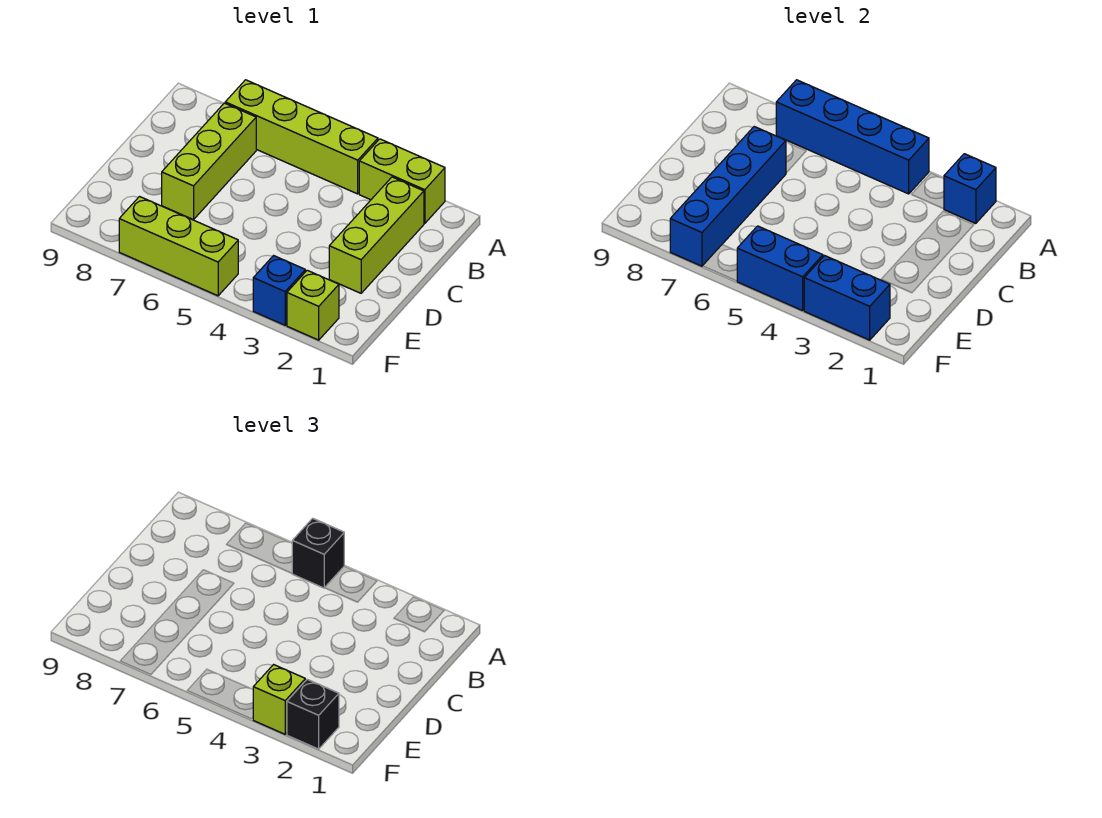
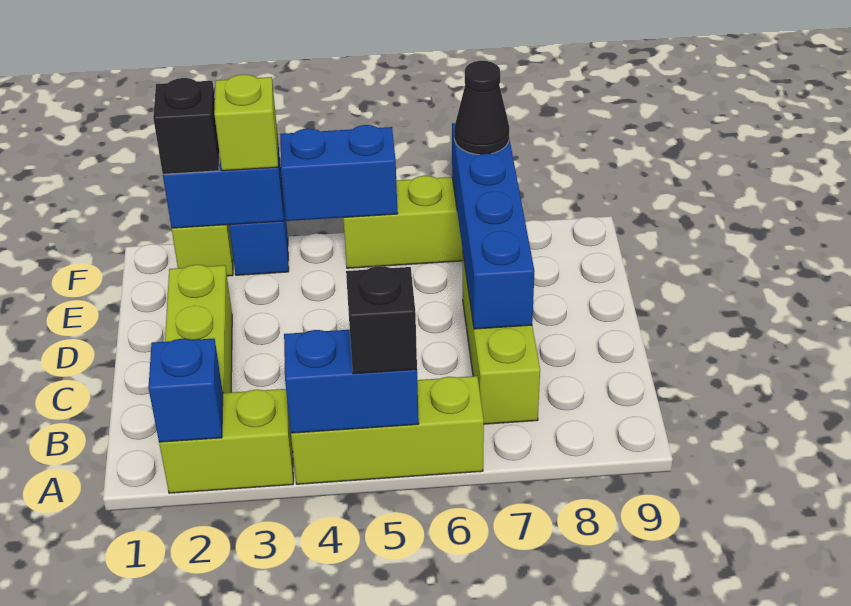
lime 1x4 brick [225,80,378,194] -> lime 1x3 brick [291,376,484,484]
blue 1x4 brick [776,80,929,194] -> blue 1x2 brick [284,330,419,433]
none -> black 1x1 cone [454,61,509,155]

